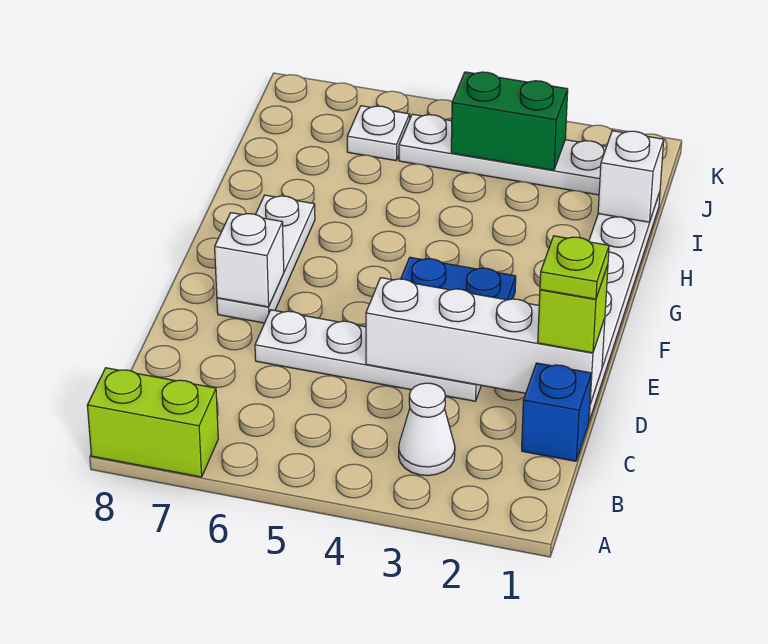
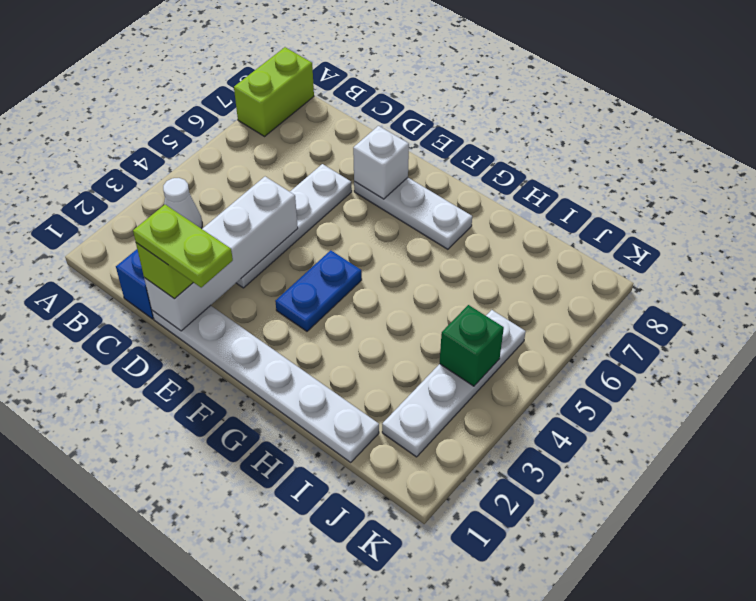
lime 1x1 plate [540,236,609,299] -> lime 1x2 plate [133,205,233,288]
white 1x1 brick [598,131,664,222] -> none
green 1x2 brick [451,72,568,170] -> green 1x1 brick [440,305,504,386]
white 1x1 plate [347,106,410,161] -> none

